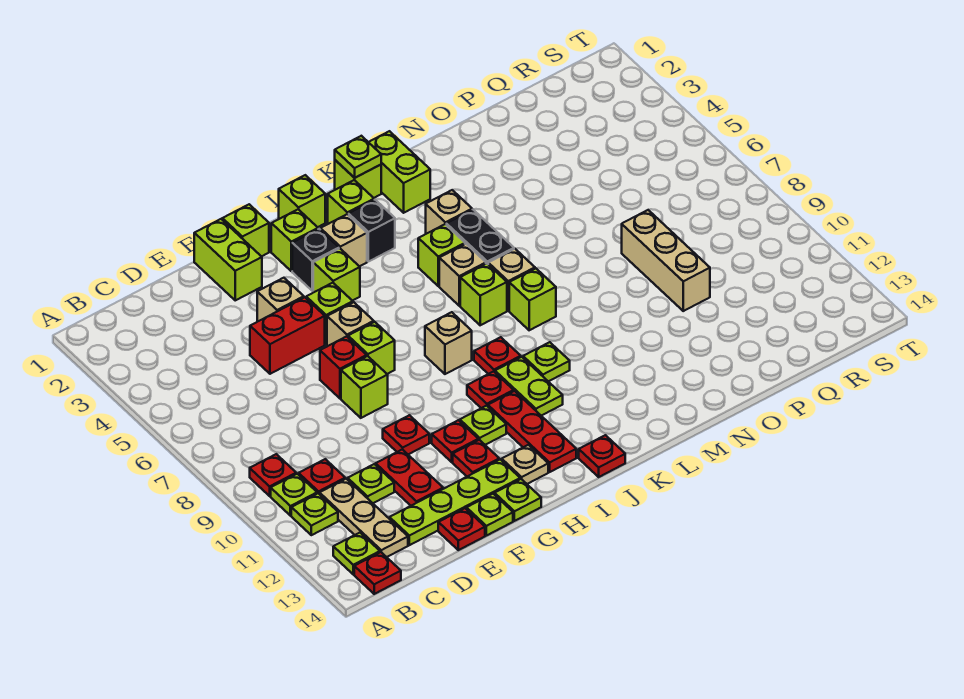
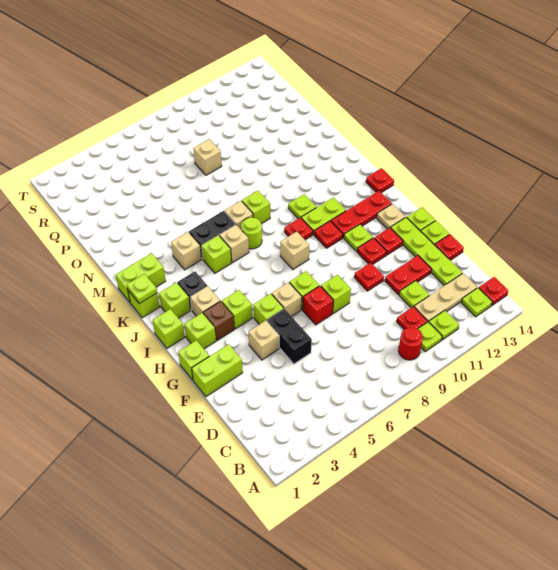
red 1x1 plate [250,454,296,496] -> red 1x1 round brick [398,328,423,360]
red 1x2 brick [250,297,325,374] -> black 1x2 brick [267,309,312,364]
black 1x1 brick [292,229,339,291] -> brown 1x1 brick [203,301,234,340]
lime 1x1 brick [460,264,507,325] -> lime 1x1 round brick [241,217,262,249]
tan 1x3 brick [622,210,710,311] -> tan 1x1 brick [193,139,222,175]

